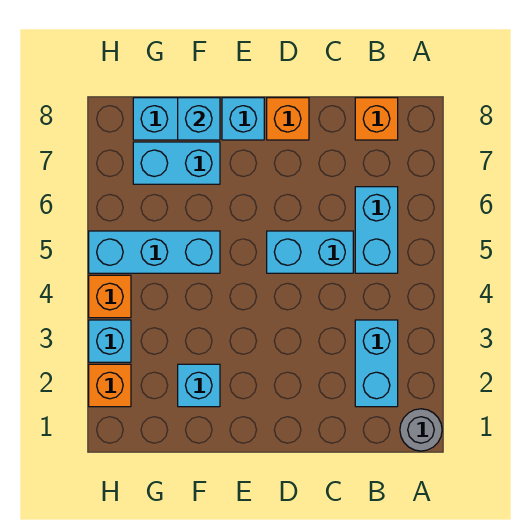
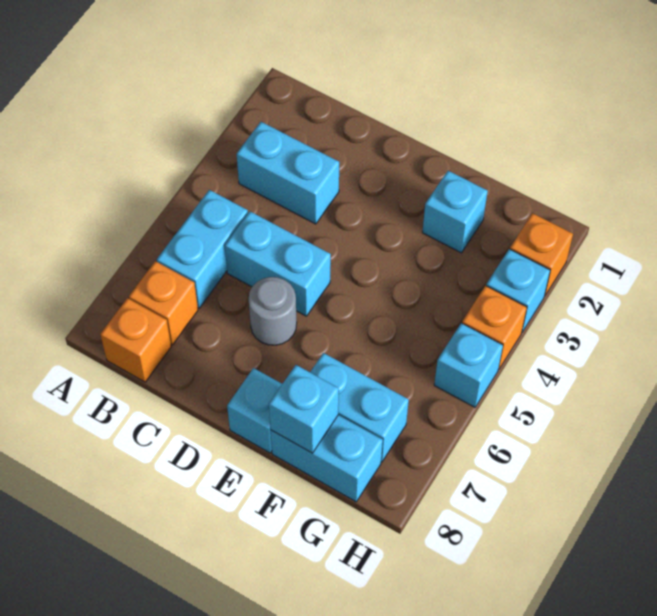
grey 1x1 round brick [400,409,442,451] -> grey 1x1 round brick moved to [249,277,297,345]
cyan 1x2 brick [355,320,398,407] -> cyan 1x2 brick turned to [237,122,339,224]
orange 1x1 brick [267,98,309,140] -> orange 1x1 brick moved to [129,261,198,345]
cyan 1x3 brick [89,231,220,273] -> cyan 1x1 brick [434,323,503,407]

